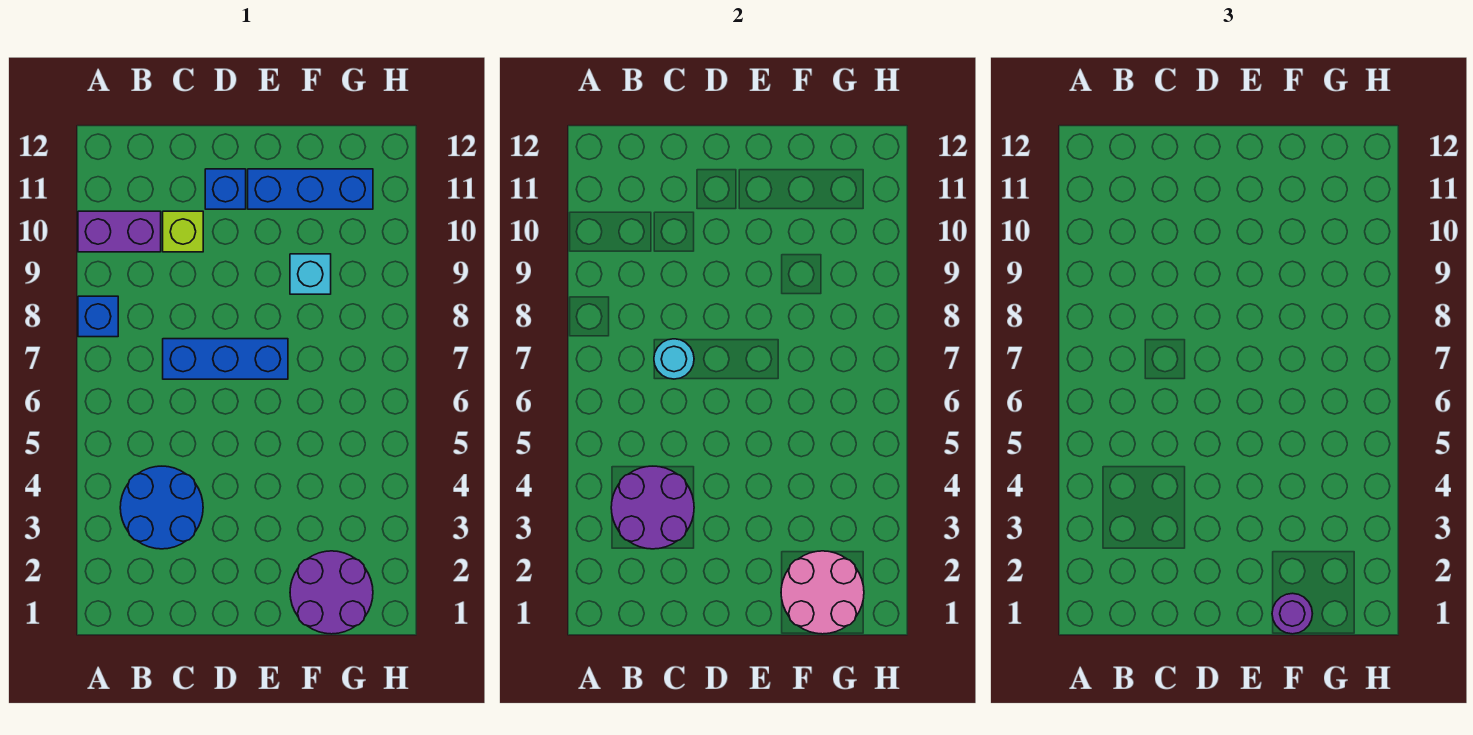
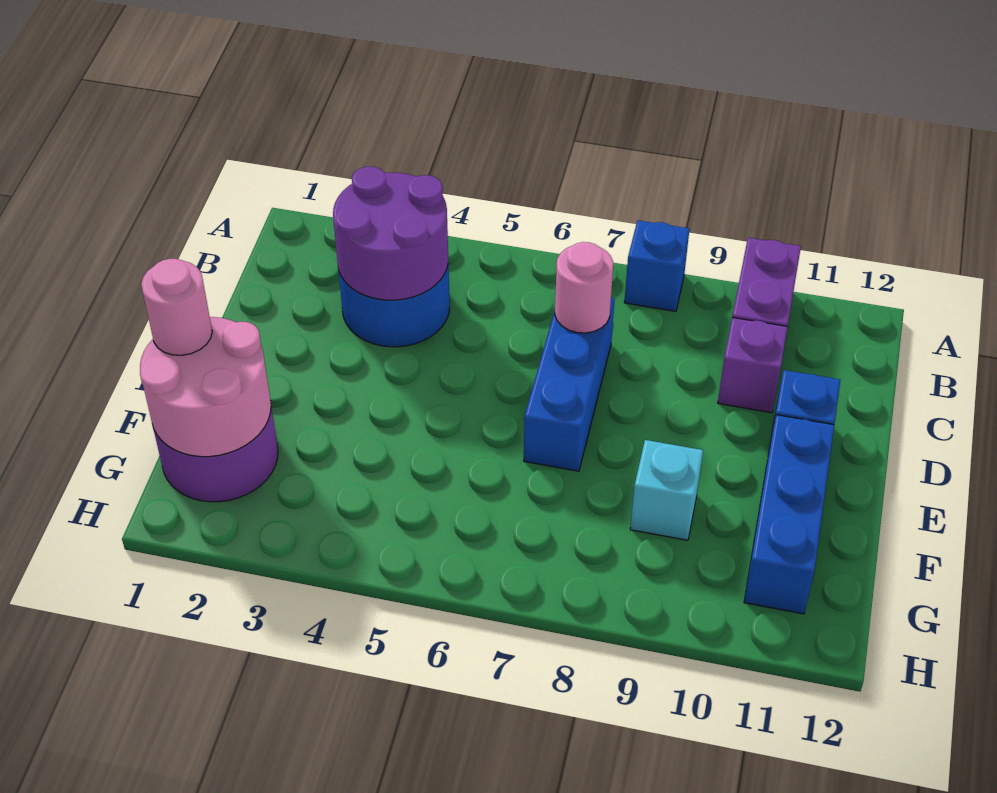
cyan 1x1 round brick [654,339,694,379] -> pink 1x1 round brick [555,242,613,333]
lime 1x1 brick [163,211,203,252] -> purple 1x1 brick [718,317,787,413]
purple 1x1 round brick [1272,593,1313,634] -> pink 1x1 round brick [141,259,212,355]

